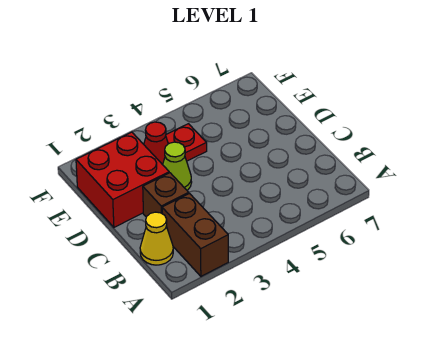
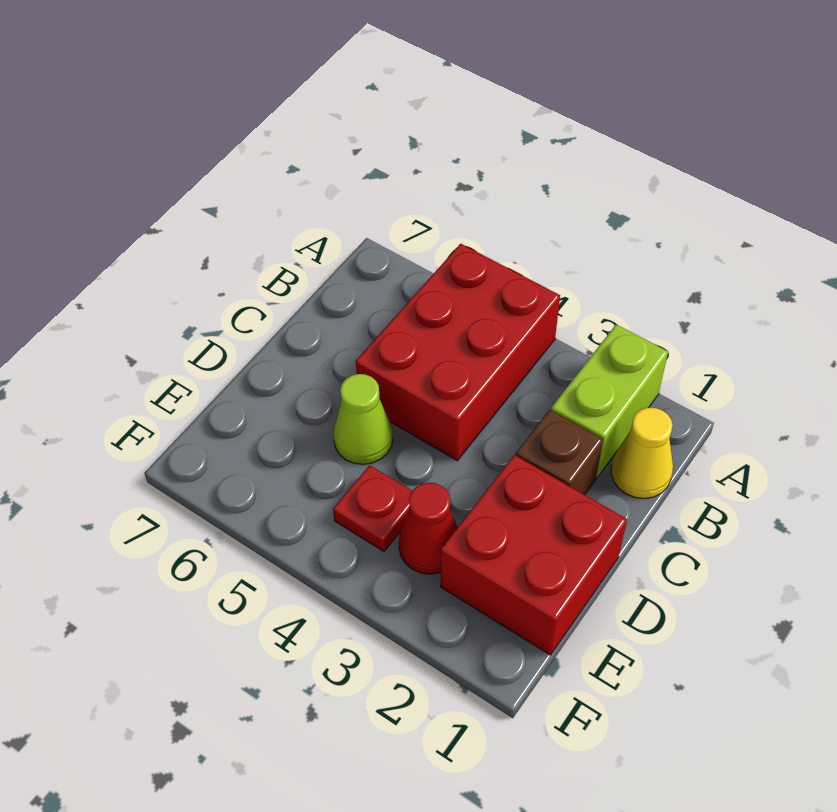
brown 1x2 brick [162,194,228,276] -> lime 1x2 brick [551,325,668,477]
none -> red 2x3 brick [356,244,560,460]
lime 1x1 cone [163,142,192,190] -> lime 1x1 cone moved to [333,374,393,464]

